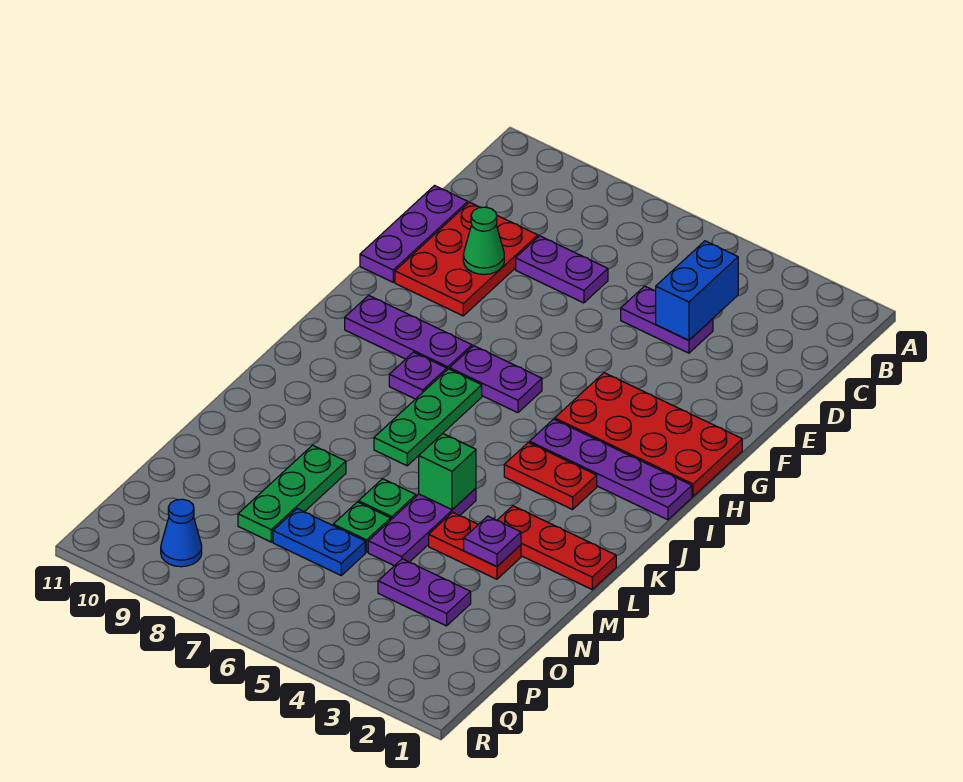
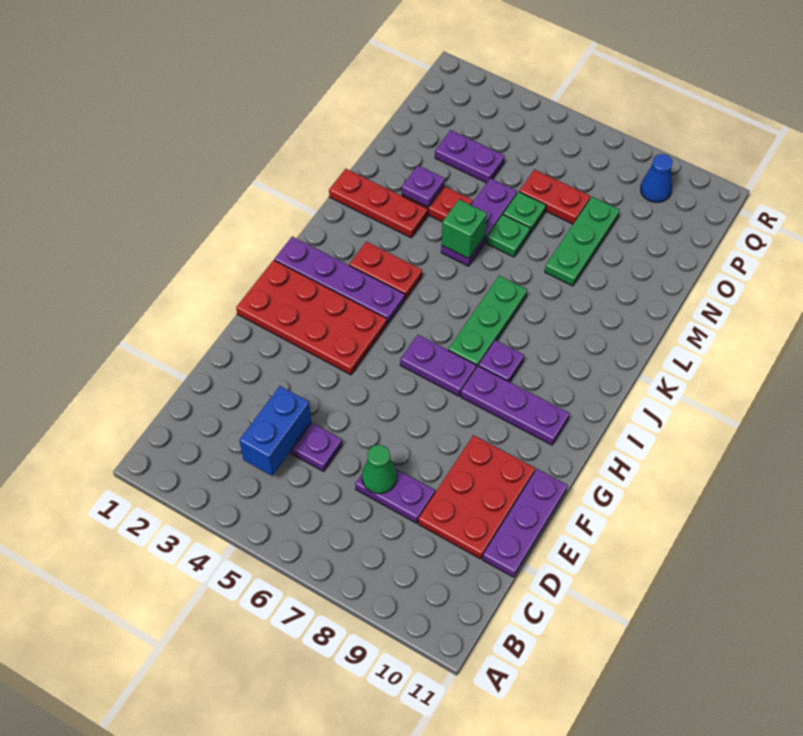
green 1x1 cone [463,207,504,274] -> green 1x1 cone moved to [362,445,397,494]
blue 1x2 plate [273,509,365,575] -> red 1x2 plate [519,170,590,224]

